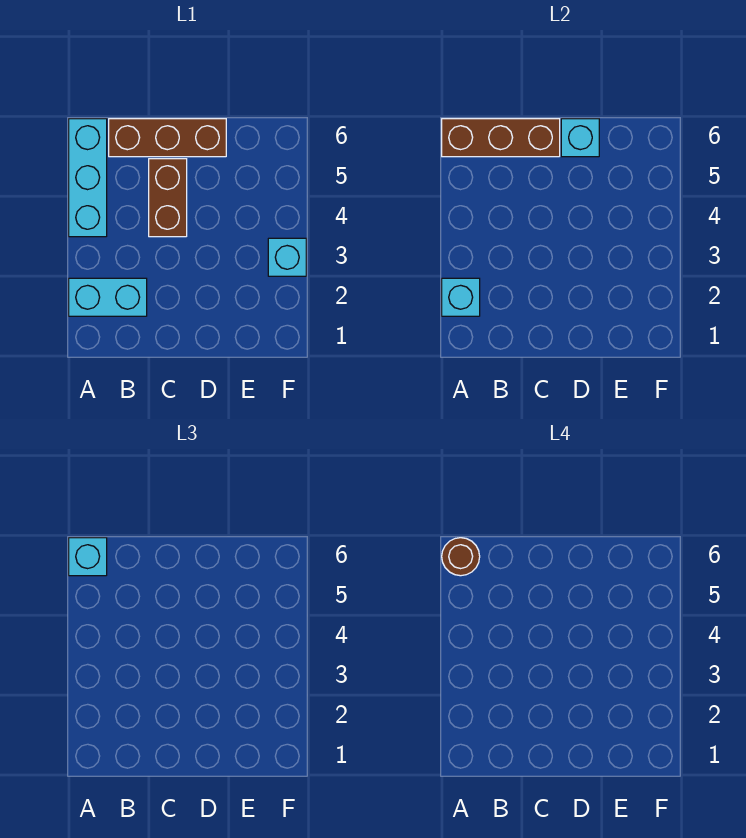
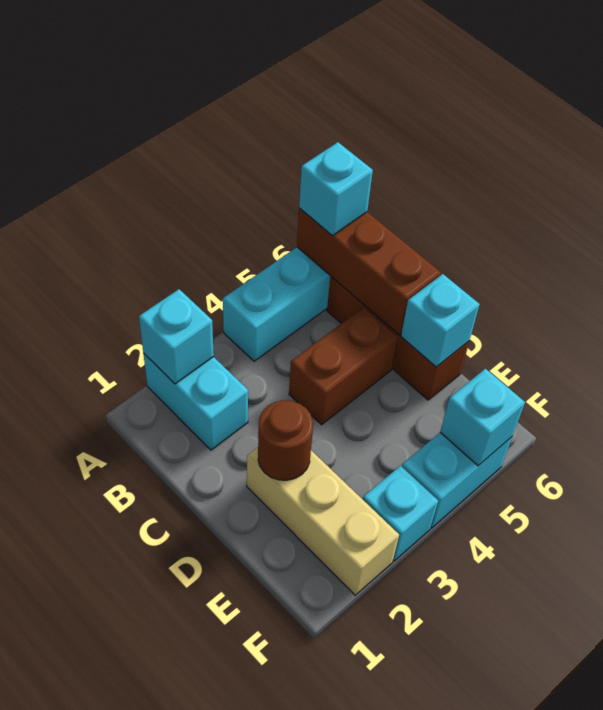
brown 1x1 round brick [442,538,480,576] -> brown 1x1 round brick moved to [258,400,313,480]
none -> tan 1x3 brick [247,448,399,595]
none -> cyan 1x2 brick [402,433,512,528]
none -> cyan 1x1 brick [440,369,525,466]

